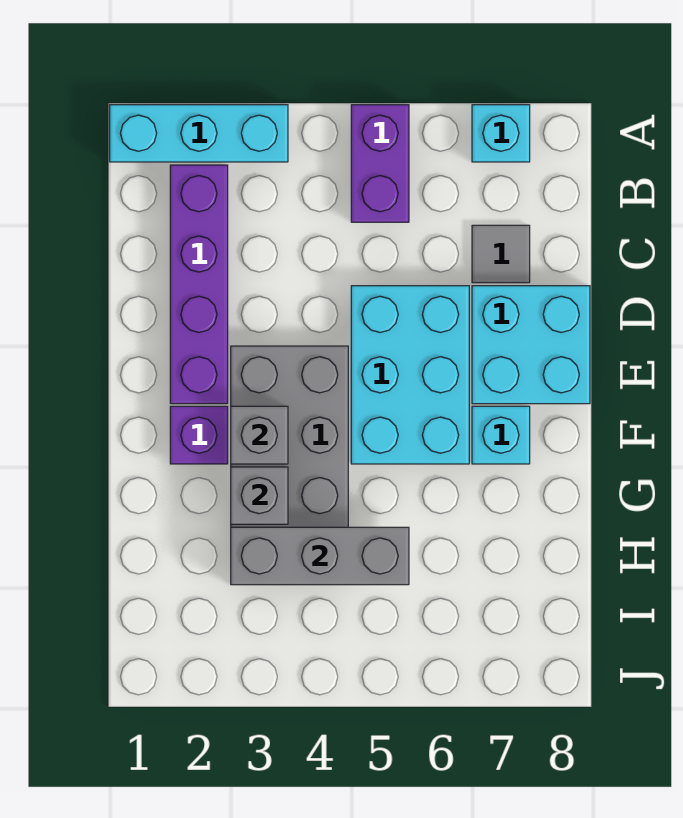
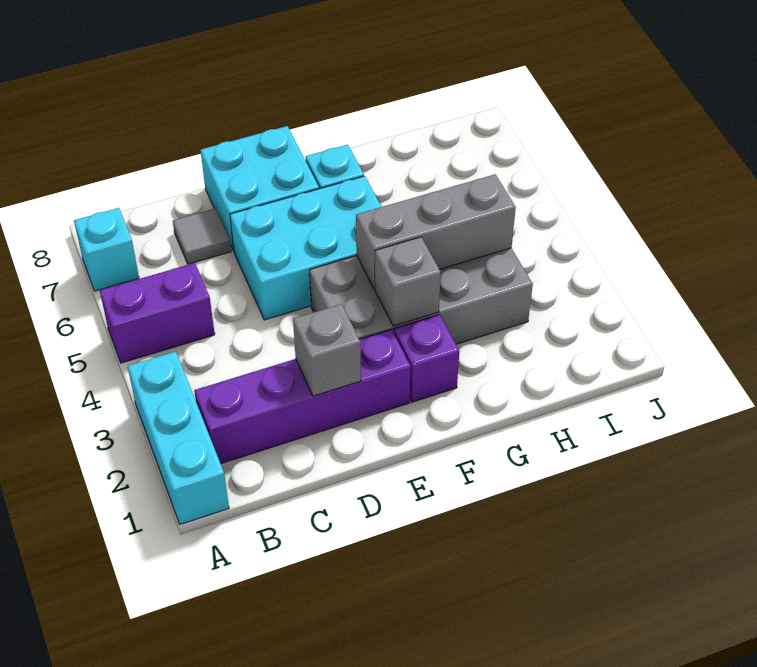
grey 1x1 brick [231,467,288,524] -> grey 1x1 brick moved to [293,304,361,396]
grey 1x3 brick [231,527,409,585] -> grey 1x3 brick turned to [356,174,516,289]

